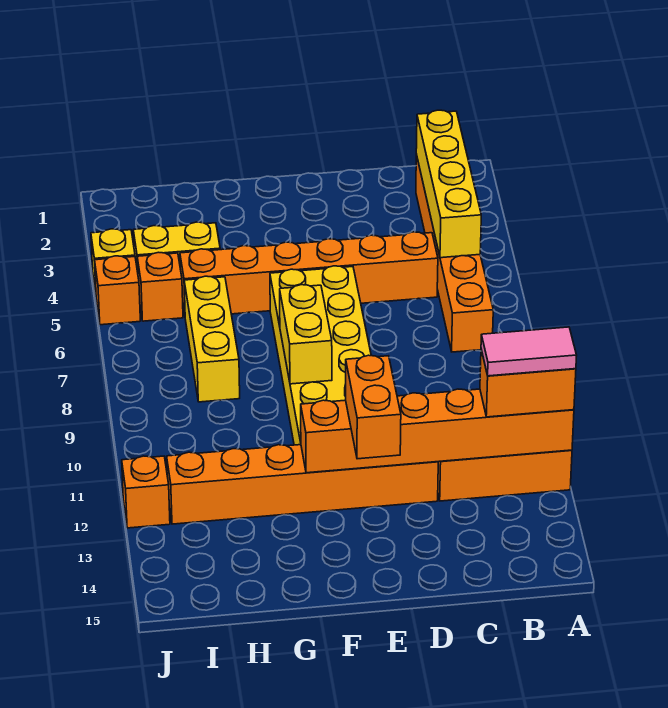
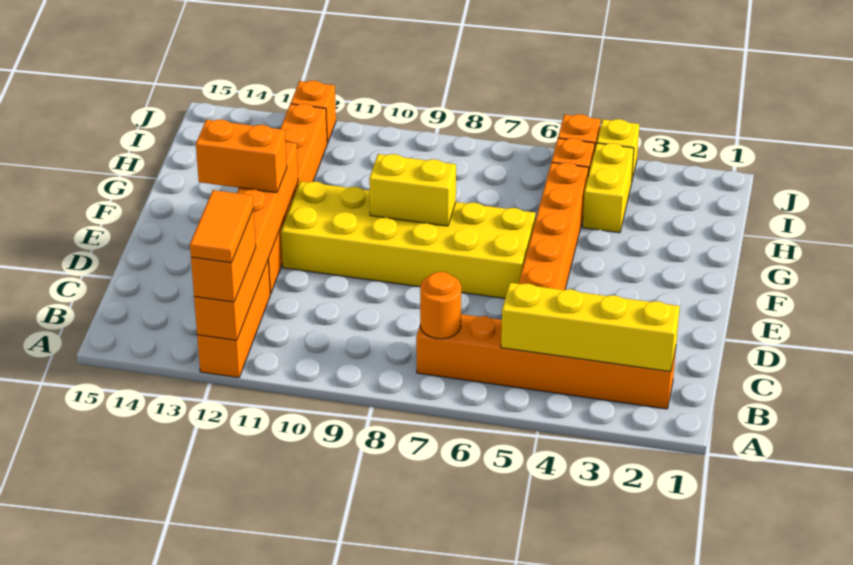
pink 1x2 tile [481,327,577,376] -> orange 1x2 tile [190,190,253,263]
none -> orange 1x1 round brick [420,272,461,339]
yellow 1x3 brick [184,276,240,402] -> none

